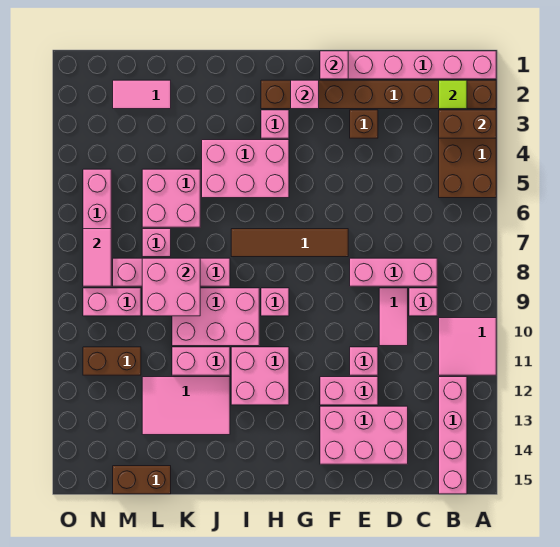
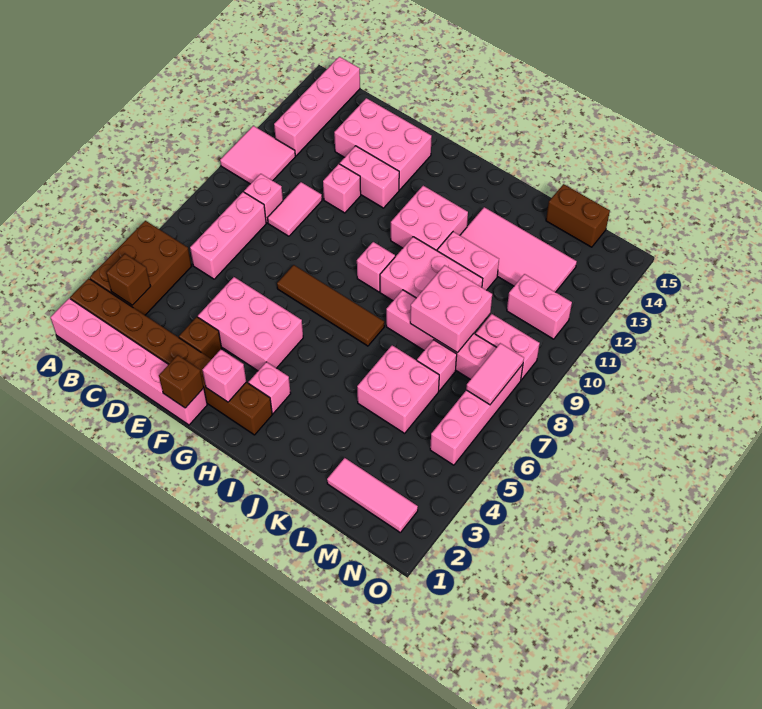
brown 1x2 brick [439,110,496,138] -> brown 1x1 brick [106,254,151,305]
lime 1x1 tile [439,80,467,109] -> none
pink 1x3 brick [350,258,437,286] -> pink 1x3 brick turned to [190,192,266,279]
pink 1x1 brick [320,51,348,79] -> brown 1x1 brick [159,355,204,408]
pink 2x3 brick [202,140,289,198] -> pink 2x3 brick moved to [198,277,303,371]
pink 2x3 tile [142,377,230,435] -> pink 2x4 tile [460,207,577,292]
pink 1x2 tile [113,80,171,109] -> pink 1x3 tile [327,458,418,532]
brown 1x2 brick [83,347,141,375] -> pink 1x2 brick [507,274,572,339]

